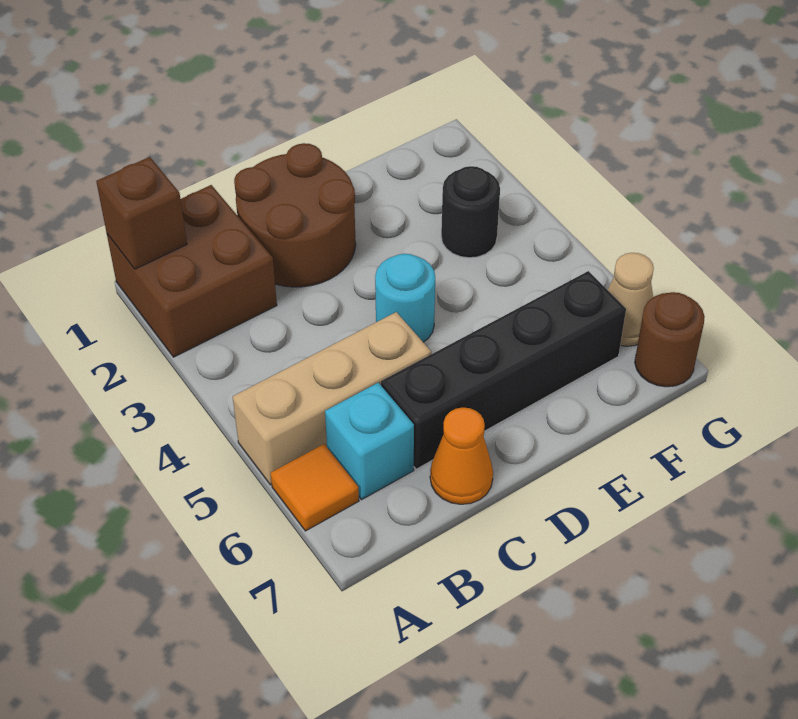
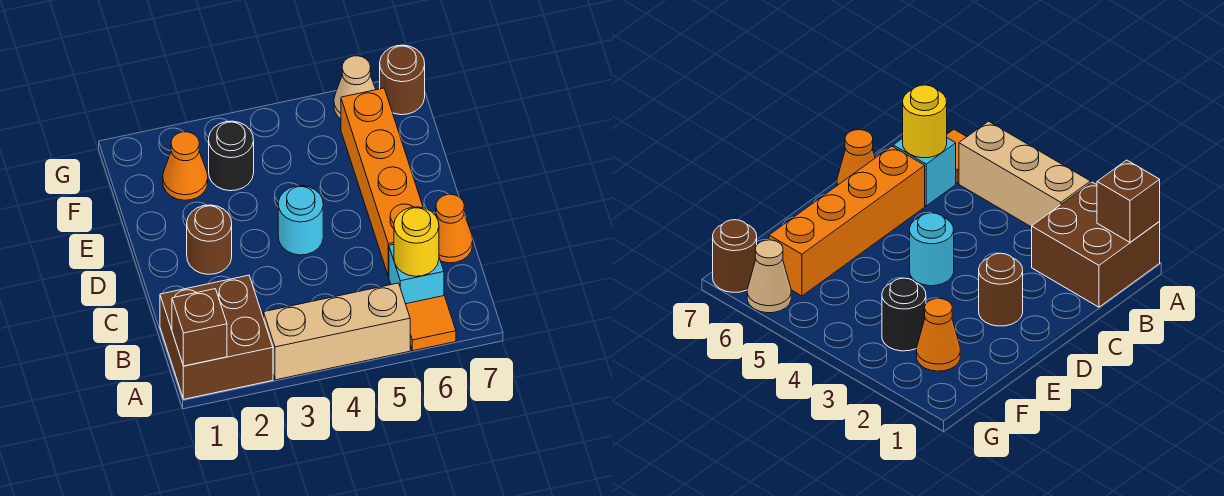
tan 1x3 brick [233,312,431,485] -> tan 1x3 brick turned to [264,283,410,380]
none -> yellow 1x1 round brick [394,207,439,276]
brown 2x2 round brick [234,143,356,287] -> brown 1x1 round brick [187,205,232,274]
black 1x4 brick [381,271,626,469] -> orange 1x4 brick [341,88,423,277]
none -> orange 1x1 cone [163,132,208,200]

